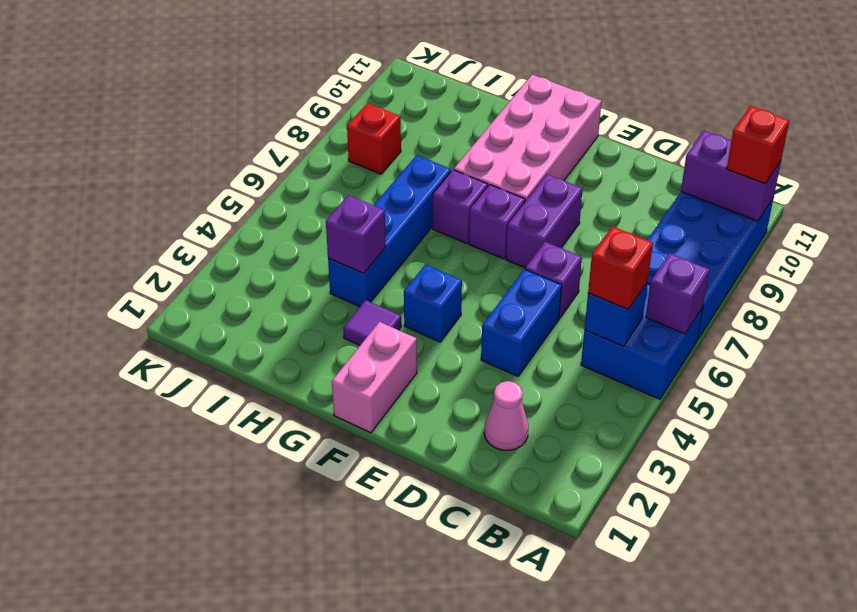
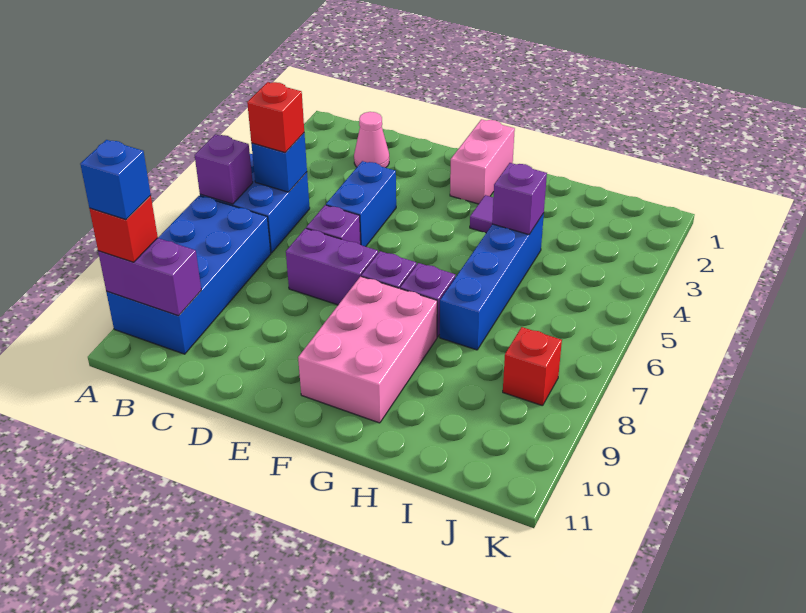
purple 1x2 brick [506,174,583,268] -> purple 1x2 brick turned to [286,228,378,305]
blue 1x1 brick [404,264,462,342] -> blue 1x1 brick moved to [80,140,151,220]
pink 2x4 brick [454,75,602,201] -> pink 2x3 brick [298,276,437,423]

